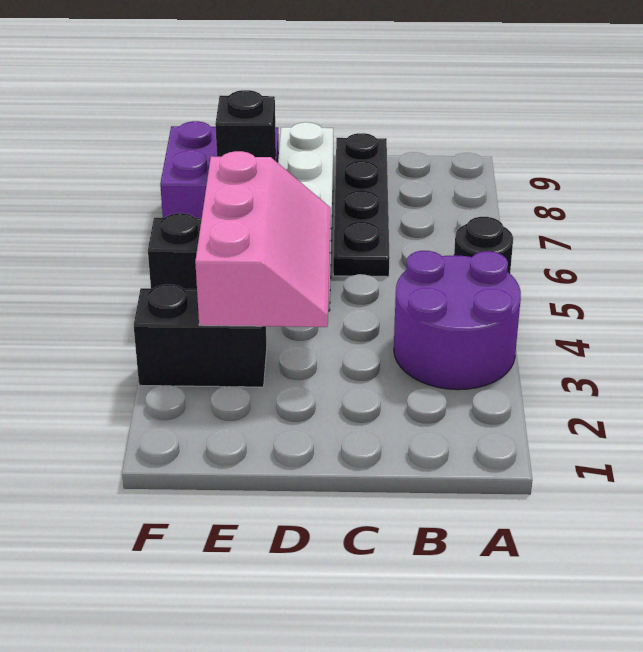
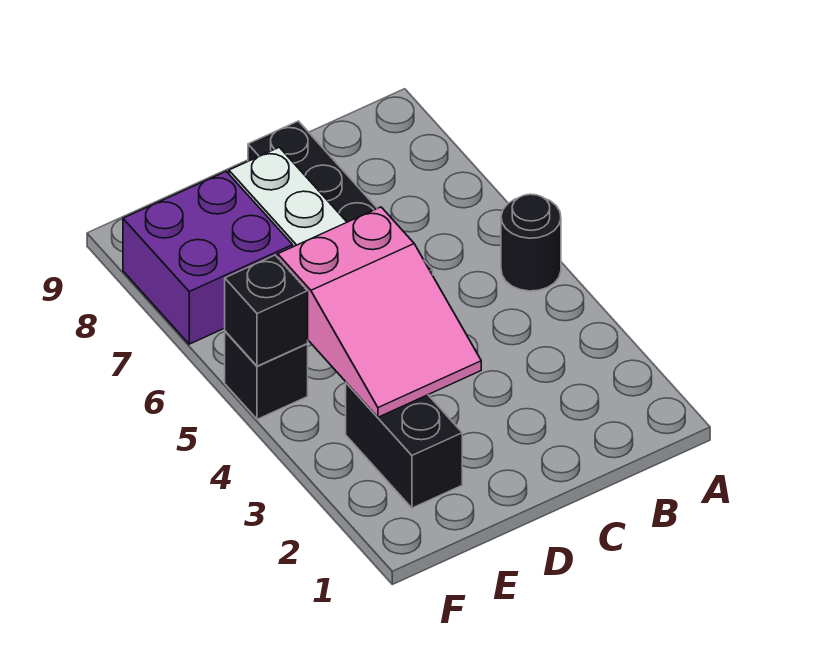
purple 2x2 round brick [394,251,521,390] -> none
pink 2x3 slope [195,151,331,327] -> pink 2x3 slope turned to [278,207,481,417]
black 1x2 brick [134,284,267,387] -> black 1x2 brick turned to [346,383,462,508]
black 1x1 brick [215,90,276,161] -> black 1x1 brick moved to [225,255,308,366]

